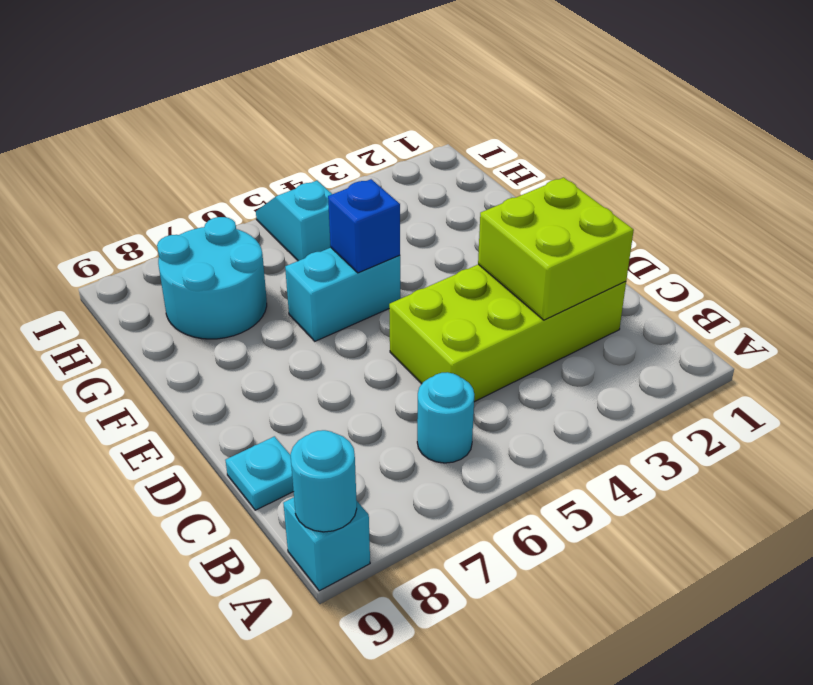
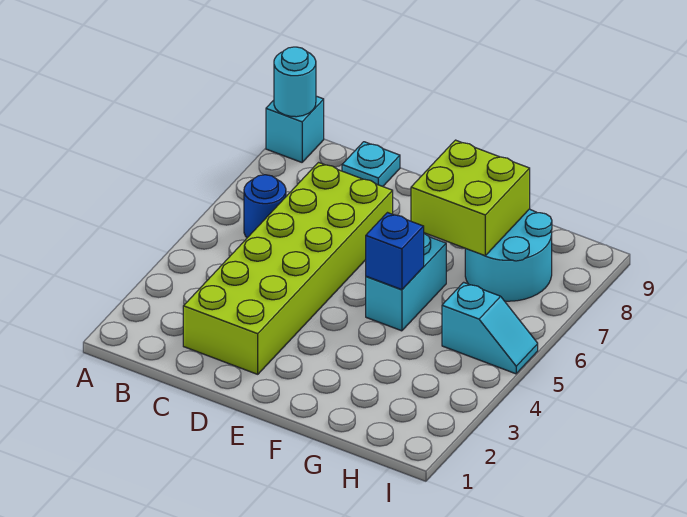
cyan 1x1 round brick [417,372,474,463] -> blue 1x1 round brick [244,175,286,238]
lime 2x4 brick [389,264,626,402] -> lime 2x6 brick [183,162,393,374]
lime 2x2 brick [478,177,634,320] -> lime 2x2 brick moved to [411,140,530,256]

